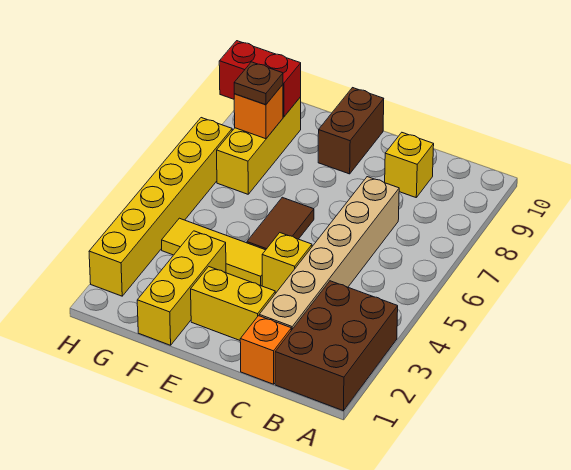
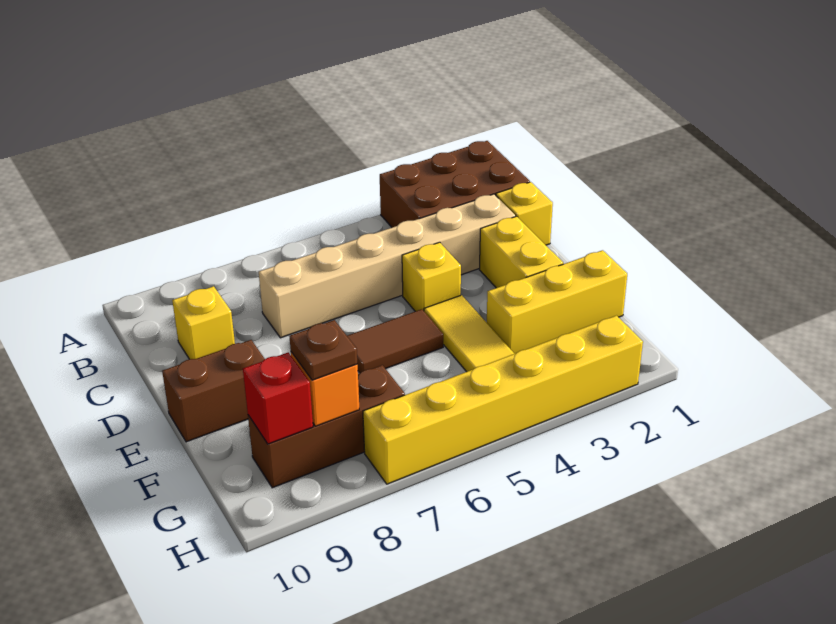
orange 1x1 brick [240,316,291,384] -> yellow 1x1 brick [496,182,553,245]
yellow 1x3 brick [217,97,301,194] -> brown 1x3 brick [248,365,405,488]
red 1x2 brick [219,41,301,117] -> red 1x1 brick [243,352,313,444]

